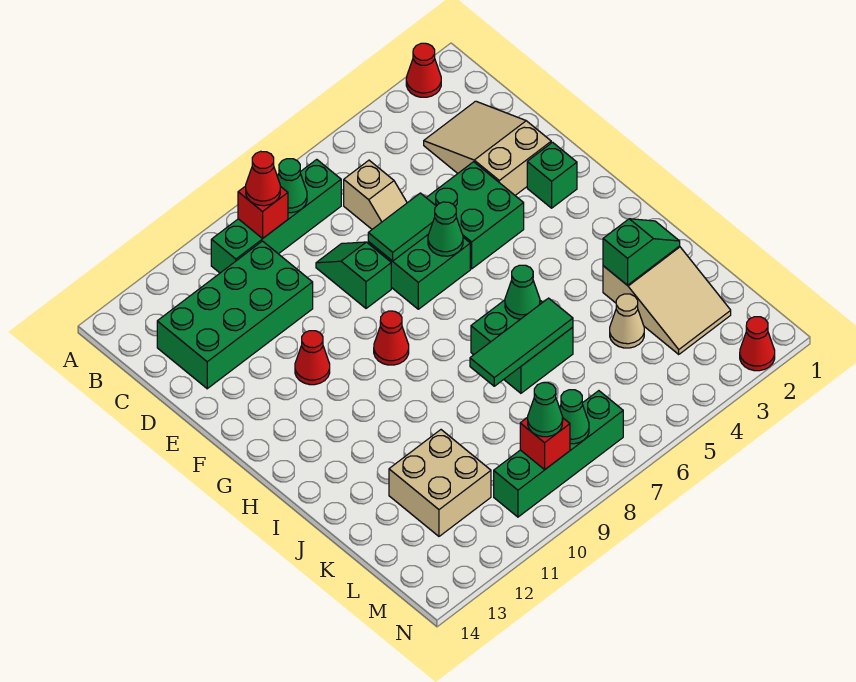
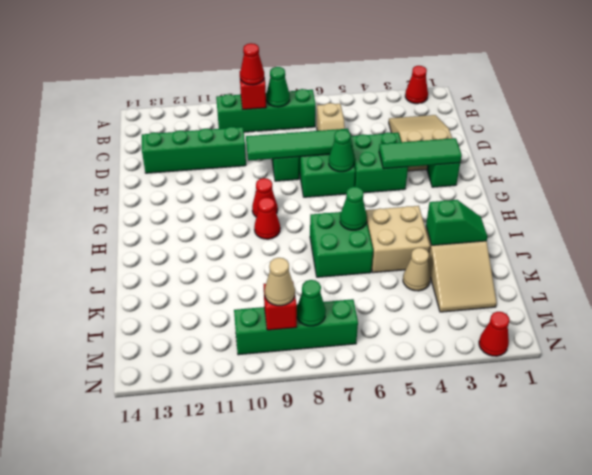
green 2x4 brick [157,241,313,389] -> green 1x4 brick [142,127,246,173]
green 1x2 tile [368,193,436,261] -> green 1x4 tile [246,129,352,161]
red 1x1 cone [295,331,330,385] -> red 1x1 cone moved to [254,197,280,239]
green 1x3 tile [470,298,573,386] -> green 1x3 tile moved to [379,138,462,169]
tan 2x2 brick [389,430,491,536] -> tan 2x2 brick moved to [366,206,430,273]
green 1x1 cone [528,383,563,437] -> tan 1x1 cone [265,258,295,306]

